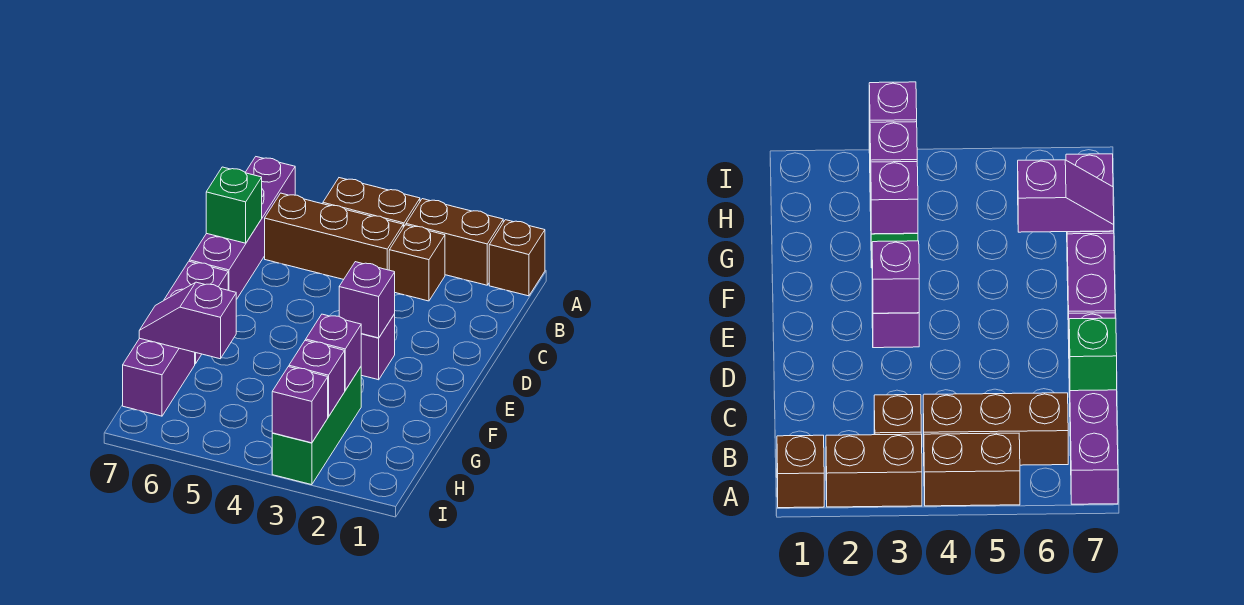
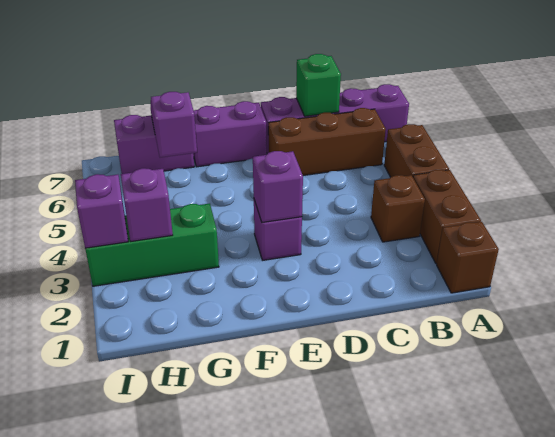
brown 1x3 brick [265,193,403,279] -> brown 1x3 brick turned to [268,108,386,175]
purple 1x1 brick [306,314,361,390] -> none

